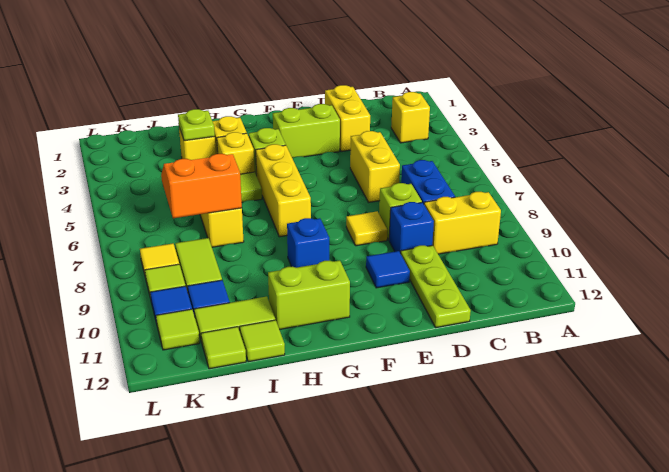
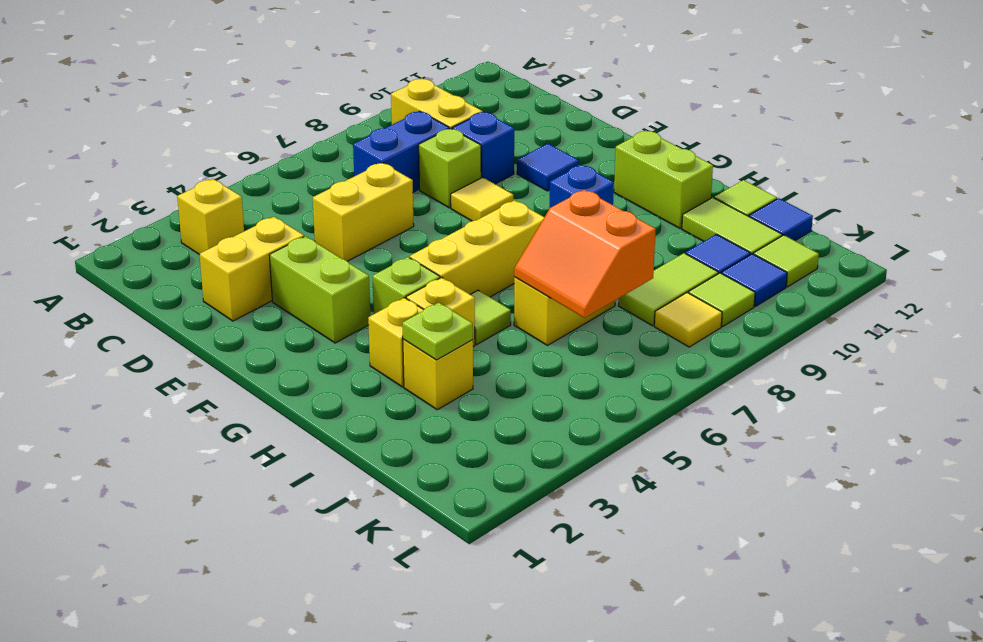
lime 1x3 plate [401,245,471,328] -> none
lime 1x1 tile [201,327,246,369] -> blue 1x1 tile [749,198,813,241]

